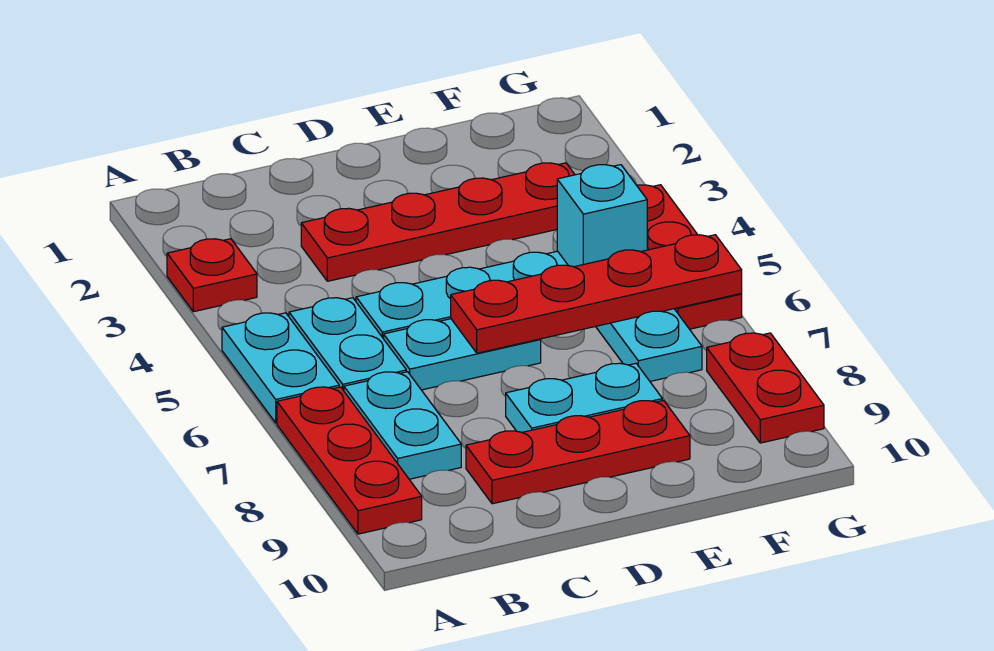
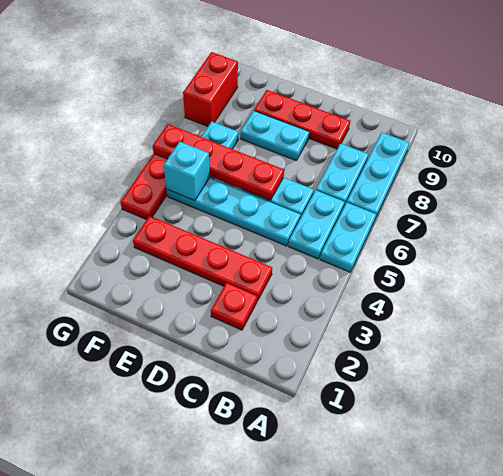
red 1x1 plate [167,239,257,312] -> red 1x1 plate moved to [211,283,257,330]
red 1x3 plate [277,387,422,534] -> cyan 1x3 plate [347,132,410,219]
red 1x2 plate [707,333,824,443] -> red 1x2 brick [183,52,238,126]

